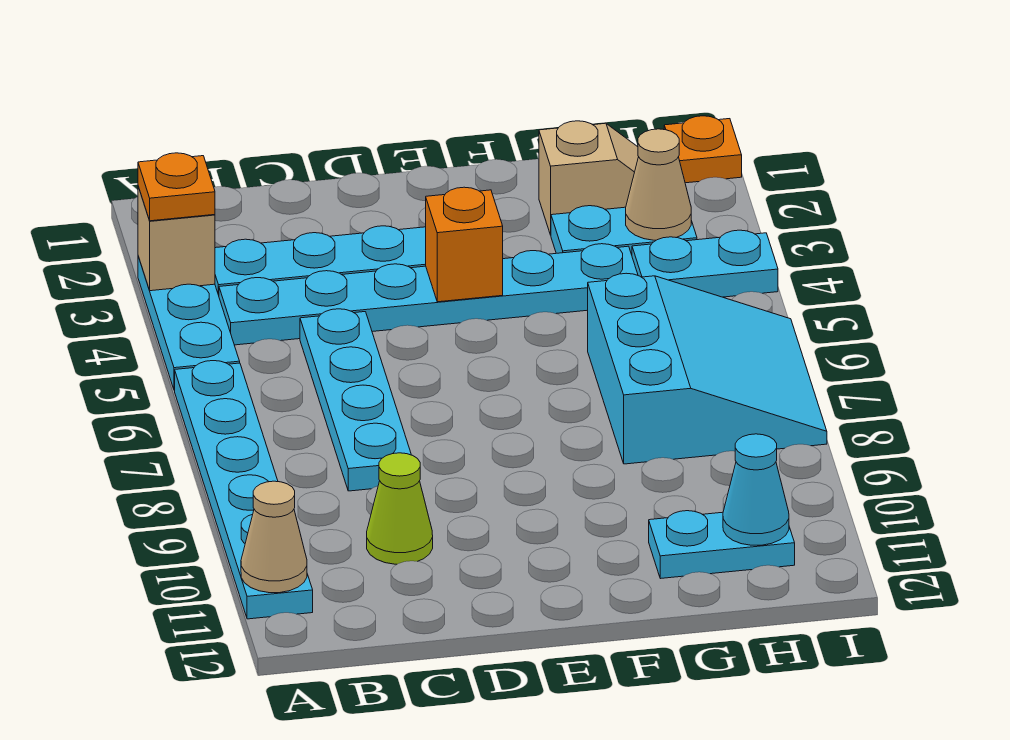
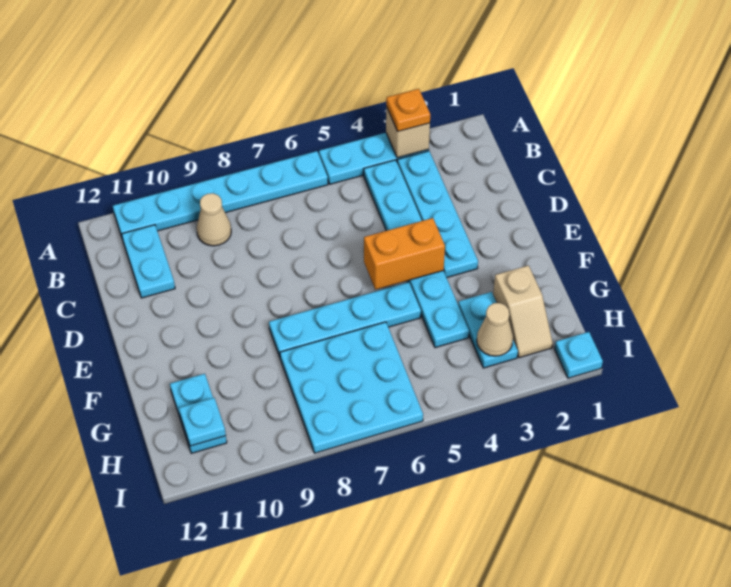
tan 1x1 cone [241,481,307,593] -> tan 1x1 cone moved to [197,193,231,246]
cyan 1x4 plate [300,309,411,491] -> cyan 1x4 plate moved to [269,282,421,357]
lime 1x1 cone [367,453,433,564] -> none
orange 1x1 brick [426,187,503,302] -> orange 1x2 brick [364,218,445,290]
cyan 3x3 slope [588,273,827,464] -> cyan 3x3 plate [280,322,423,453]
cyan 1x2 plate [632,230,778,297] -> cyan 1x2 plate moved to [122,225,175,298]
cyan 1x1 cone [723,434,789,545] -> cyan 1x1 plate [179,398,226,446]
orange 1x1 plate [664,116,742,183] -> cyan 1x1 plate [555,332,603,378]

